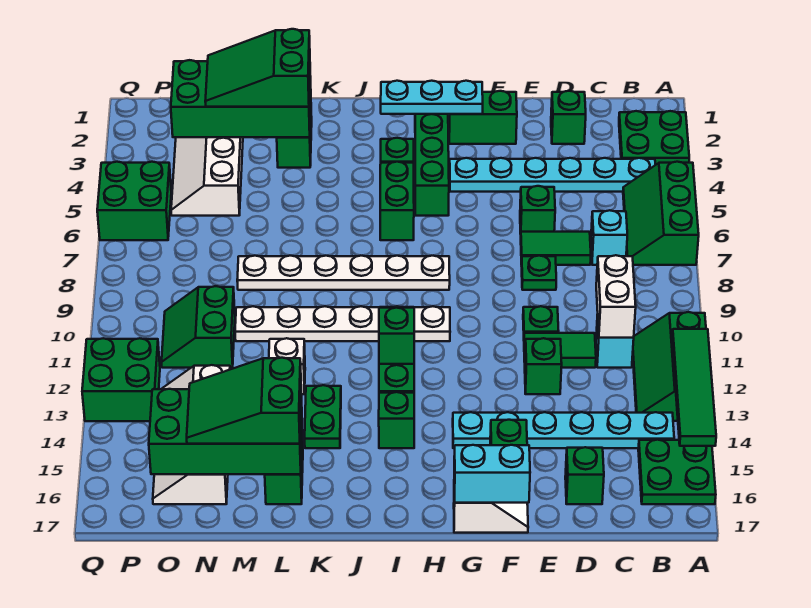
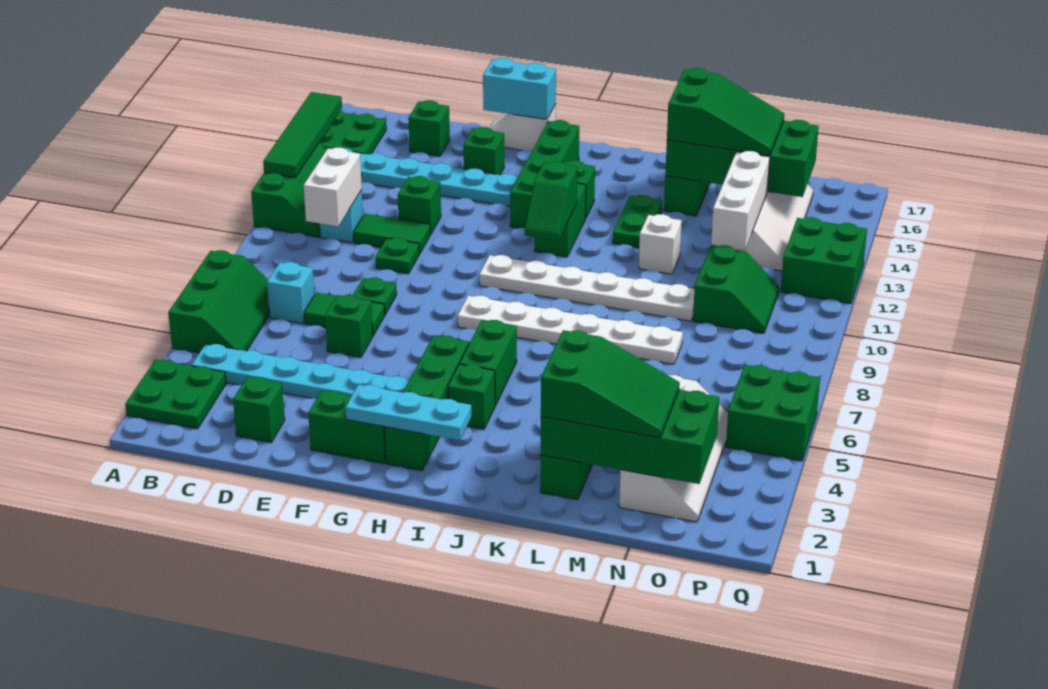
none -> green 1x4 brick [510,120,579,228]
none -> white 1x3 brick [711,151,770,250]

